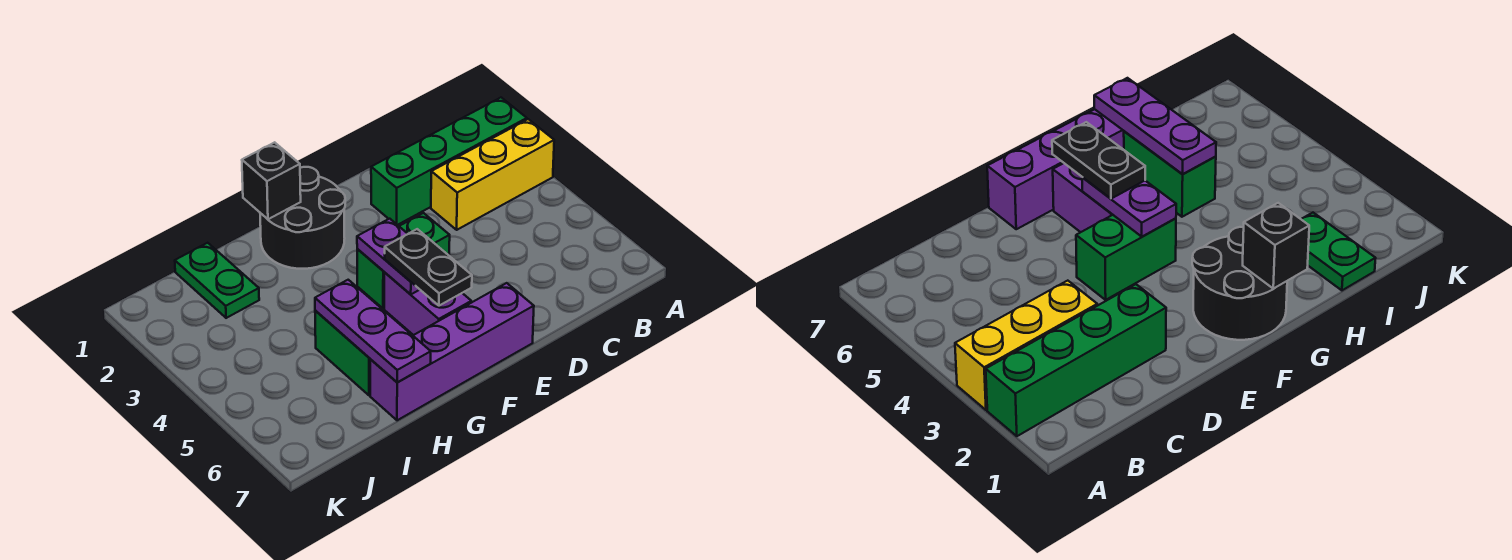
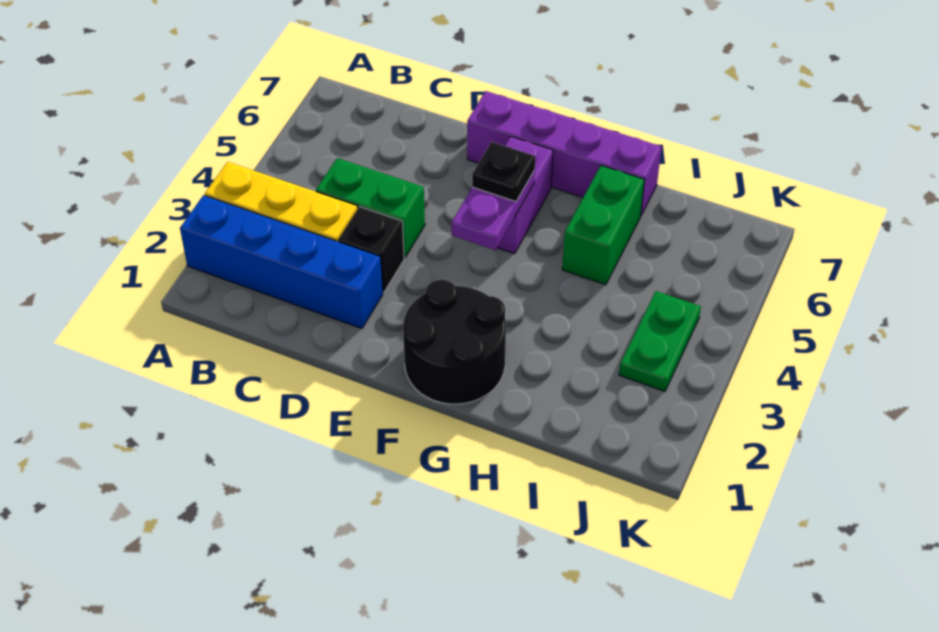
green 1x4 brick [371,98,527,225] -> blue 1x4 brick [180,195,383,329]
green 1x2 brick [357,213,450,309] -> green 1x2 brick moved to [316,158,425,258]
black 1x2 plate [385,229,472,306] -> black 1x1 plate [472,142,535,202]
black 1x1 brick [242,142,301,219] -> black 1x1 brick moved to [338,207,404,292]
purple 1x3 plate [315,280,431,382] -> none
green 1x2 plate [175,243,259,318] -> green 1x2 plate moved to [619,291,701,391]

